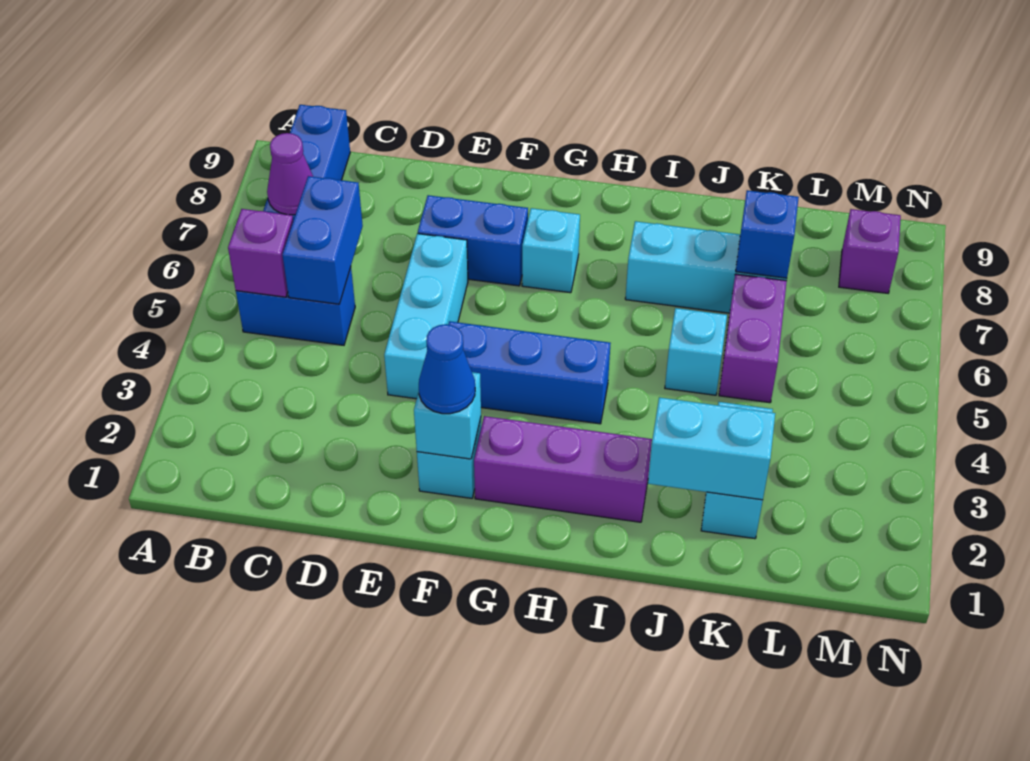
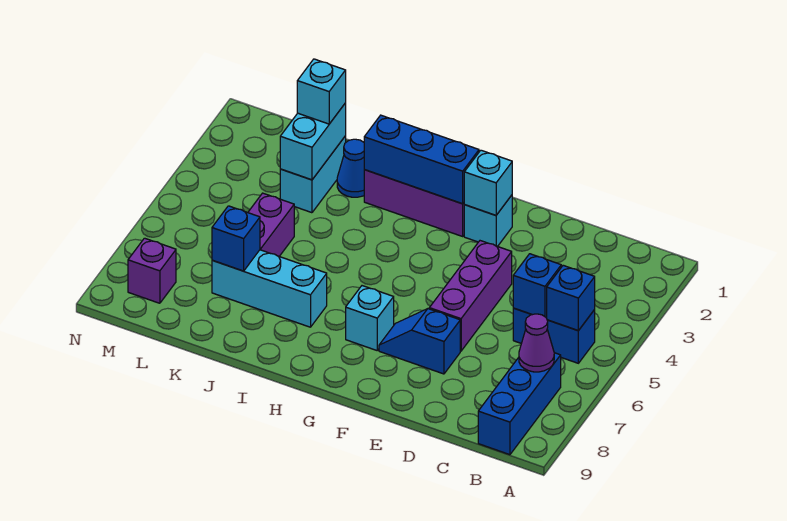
purple 1x1 brick [228,209,293,297] -> blue 1x1 brick [547,265,595,331]
blue 1x2 brick [282,176,363,304] -> blue 1x1 brick [513,254,561,317]
cyan 1x3 brick [384,234,468,399] -> purple 1x3 brick [429,241,512,351]
blue 1x2 brick [418,195,528,286] -> blue 1x2 slope [379,309,460,374]
blue 1x1 cone [419,324,475,414] -> blue 1x1 cone moved to [337,139,364,197]
blue 1x3 brick [448,321,611,424] -> blue 1x3 brick moved to [364,115,479,204]
cyan 1x2 brick [648,397,775,500] -> cyan 1x2 brick turned to [280,103,346,180]
cyan 1x1 brick [665,308,727,395] -> cyan 1x1 brick moved to [297,59,346,124]

